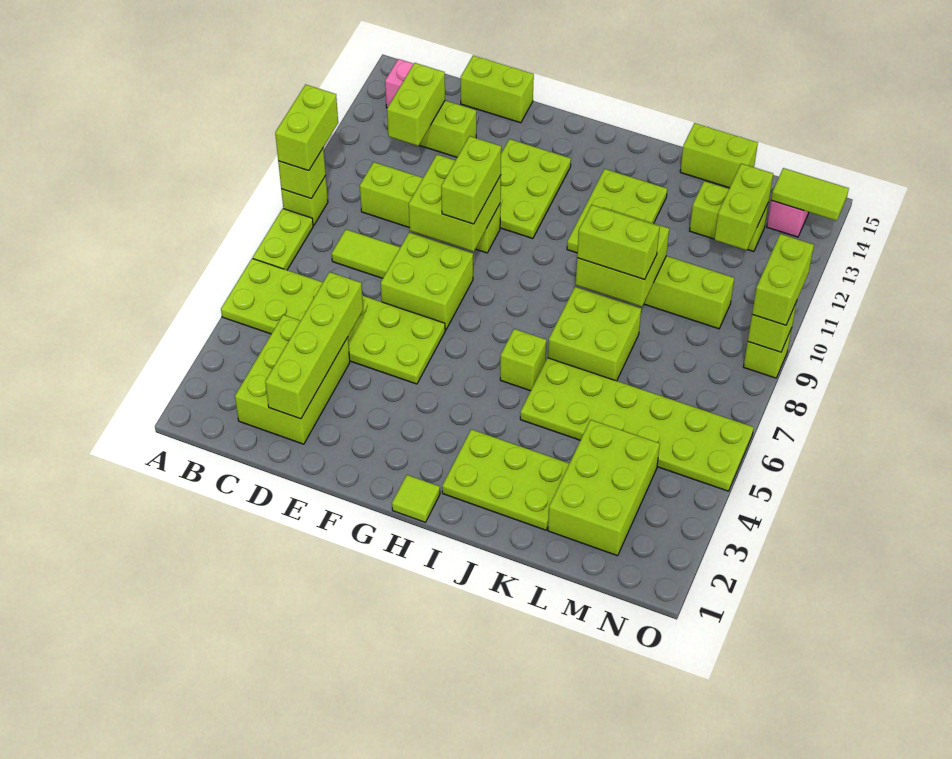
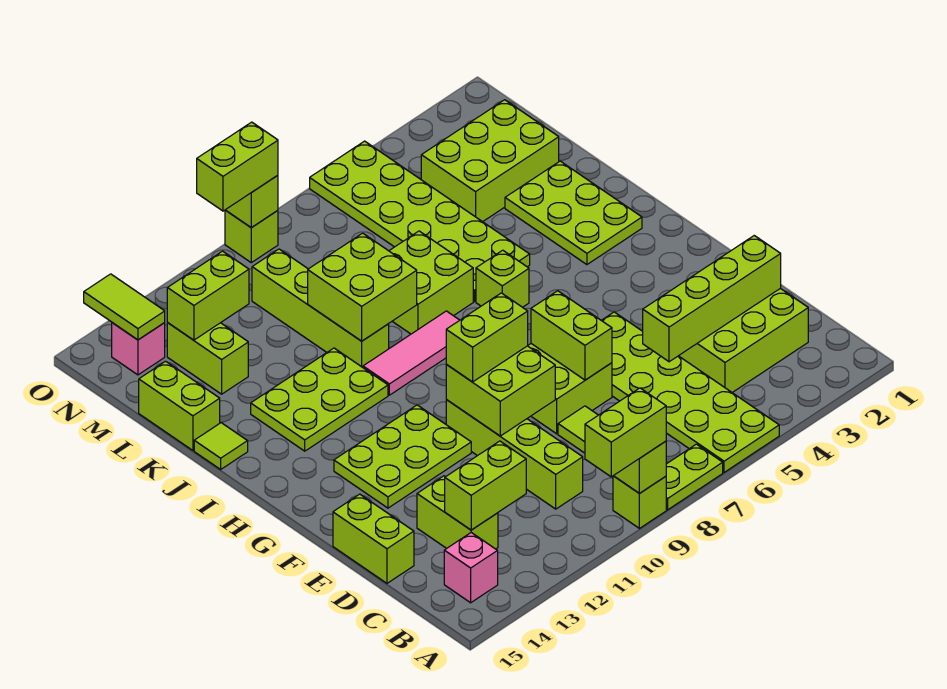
lime 1x1 tile [392,475,440,522] -> lime 1x1 tile moved to [194,423,248,469]
none -> pink 1x3 tile [363,311,460,395]
lime 1x2 brick [577,205,660,280] -> lime 1x2 brick moved to [531,291,612,380]

